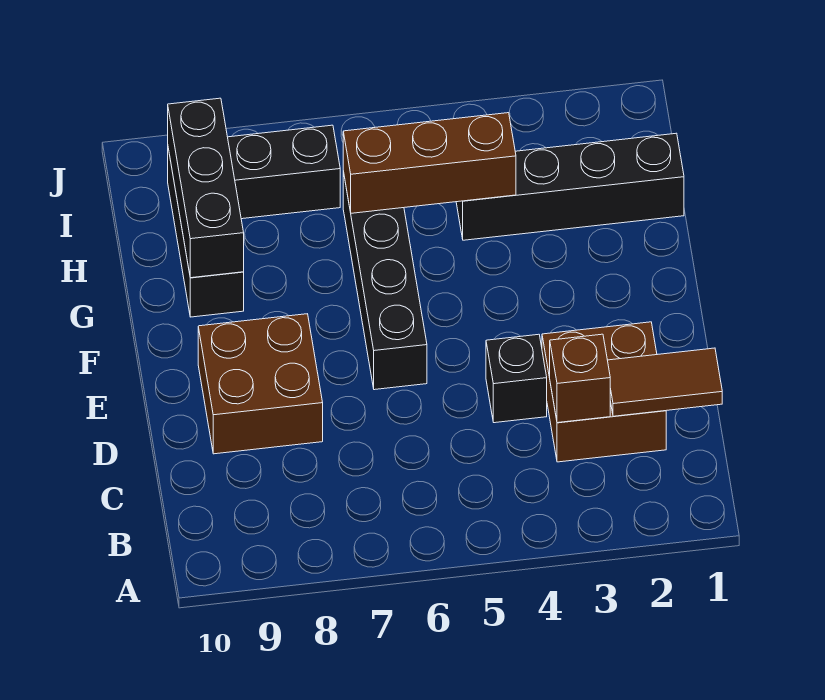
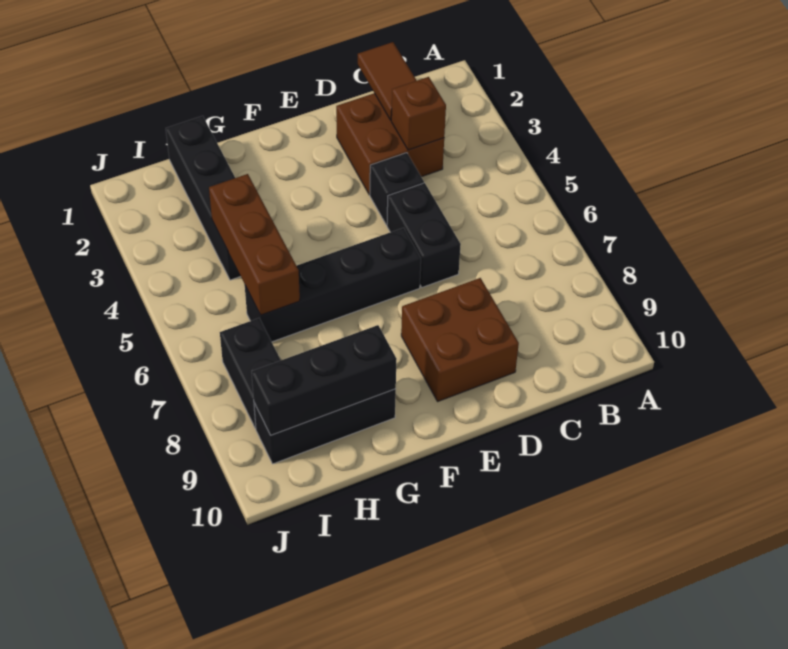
none -> black 1x2 brick [387,183,461,287]

